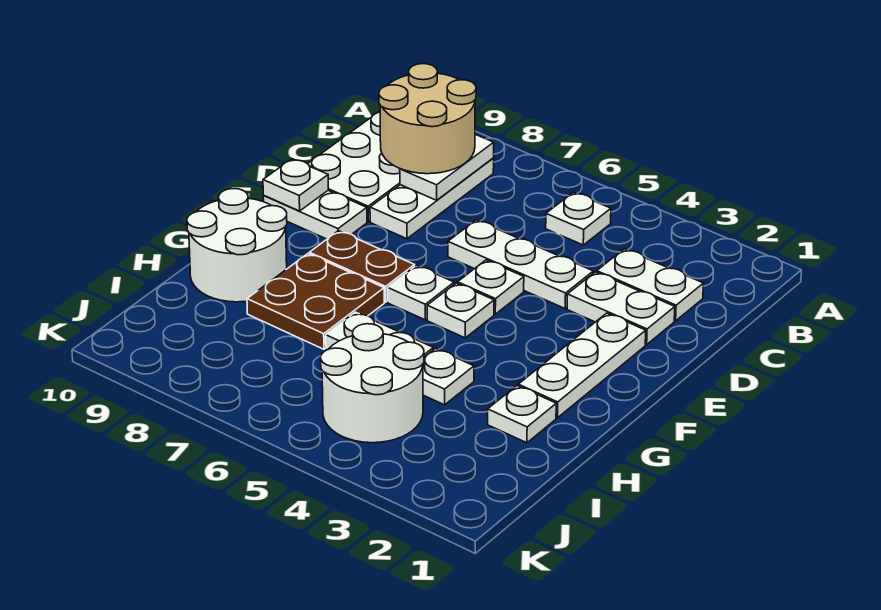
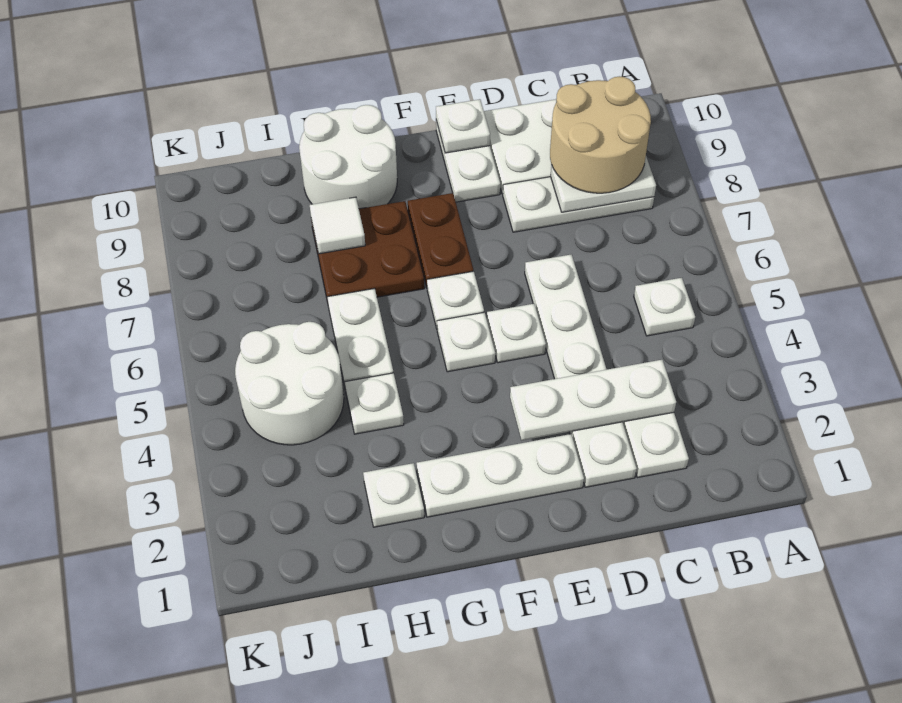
none -> white 1x3 plate [510,360,676,440]
none -> white 1x1 tile [310,197,365,254]

